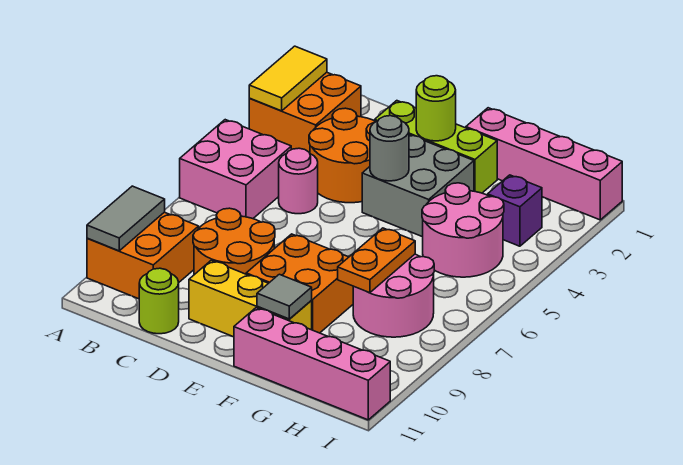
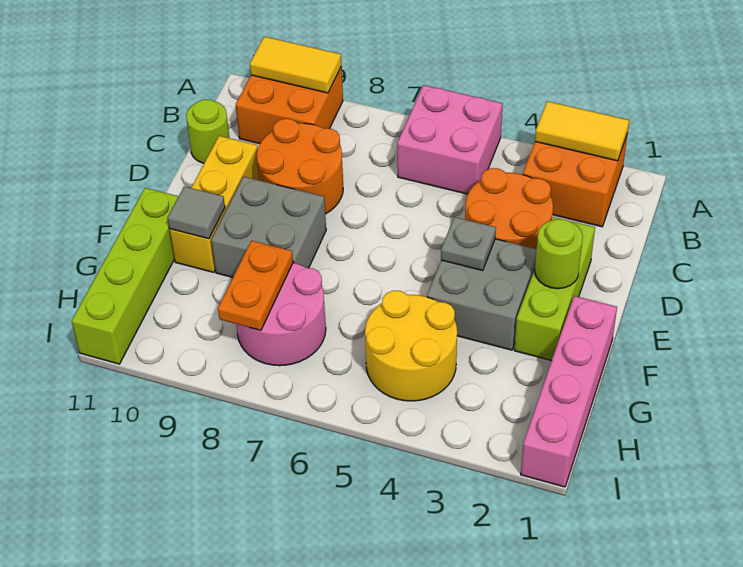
grey 1x2 tile [87,186,165,251] -> yellow 1x2 tile [250,37,341,93]
pink 1x1 round brick [279,148,318,214] -> none
grey 1x1 round brick [370,116,409,181] -> grey 1x1 plate [441,217,496,271]
orange 2x2 brick [246,234,353,333] -> grey 2x2 brick [211,177,326,277]
pink 1x4 brick [234,308,390,420] -> lime 1x4 brick [72,188,178,364]
pink 2x2 round brick [422,183,504,277] -> yellow 2x2 round brick [365,291,457,401]
orange 1x2 plate [338,228,415,293] -> orange 1x2 plate turned to [218,241,293,330]
purple 1x1 brick [488,175,542,246] -> none

